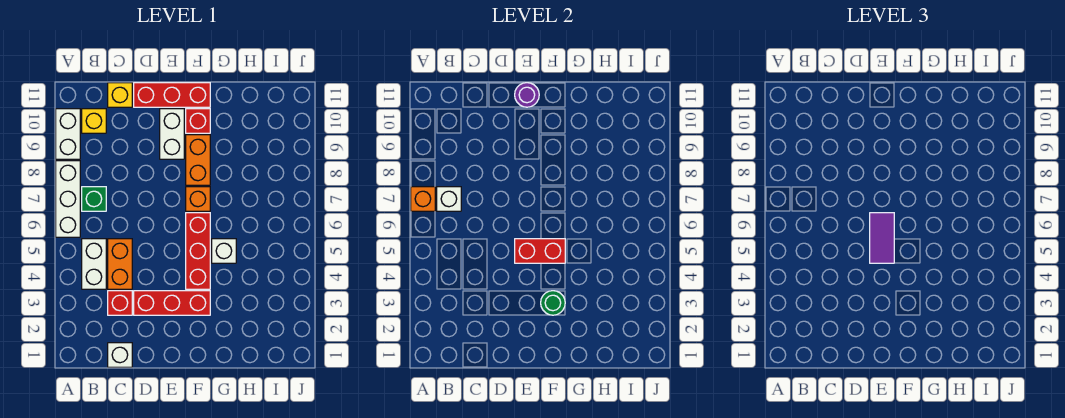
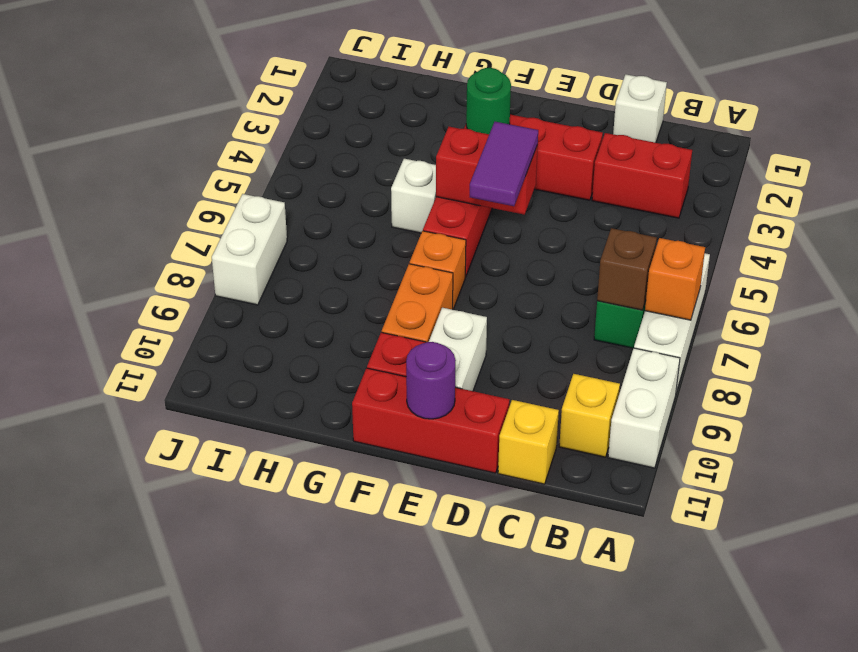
white 1x2 brick [82,239,106,289] -> white 1x2 brick moved to [212,194,287,305]
white 1x1 brick [437,187,461,211] -> brown 1x1 brick [597,228,657,310]
red 1x1 brick [108,291,132,315] -> red 1x2 brick [592,133,692,218]
orange 1x2 brick [108,239,132,289] -> none

